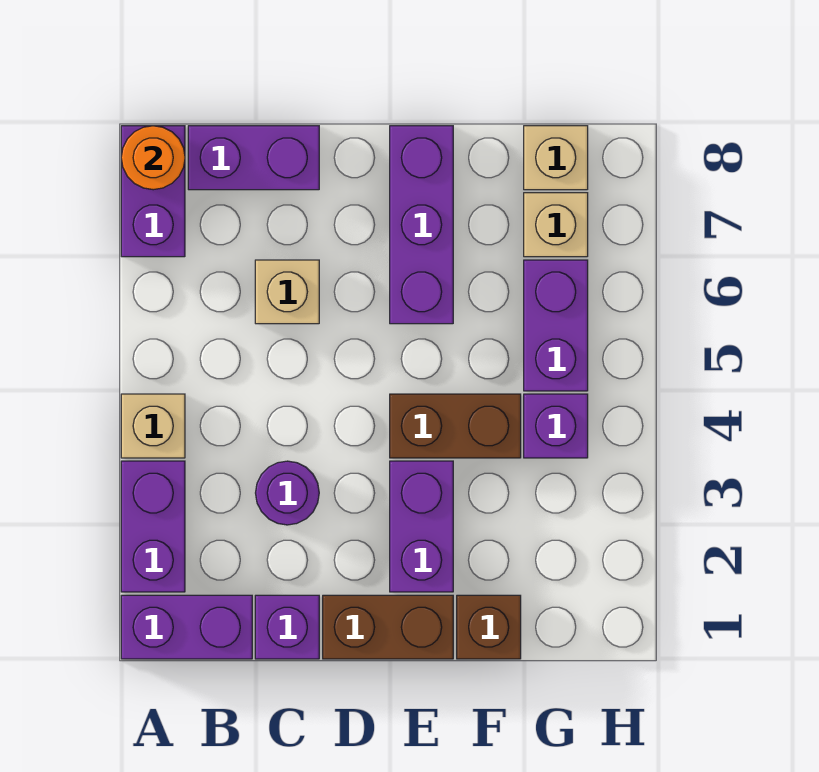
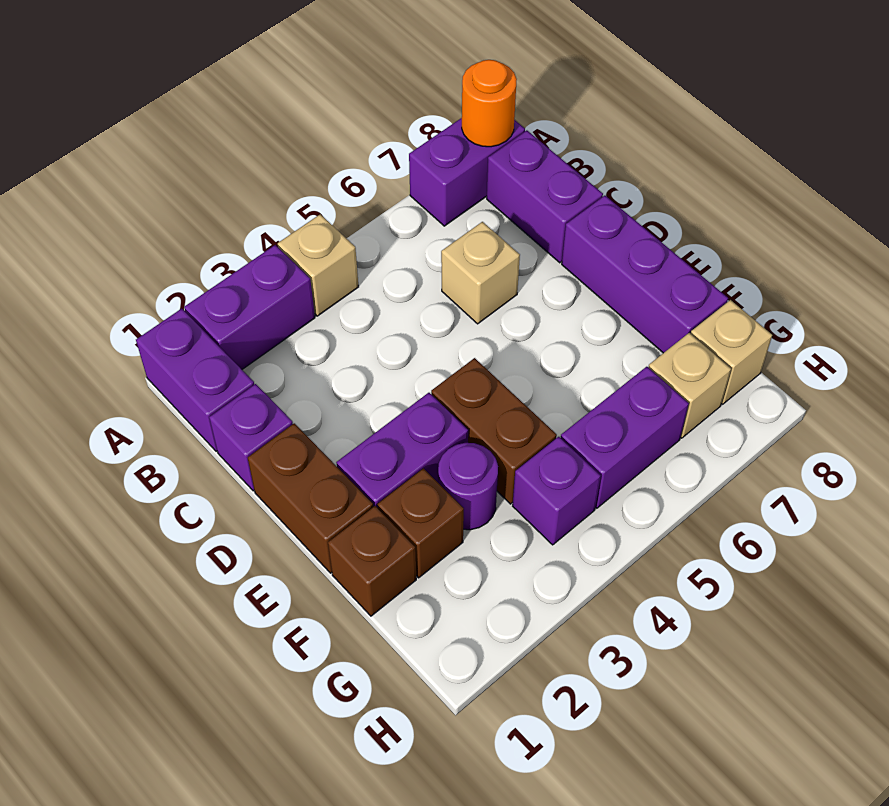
purple 1x1 round brick [256,461,319,525] -> purple 1x1 round brick moved to [438,443,498,530]
purple 1x3 brick [390,126,453,324] -> purple 1x3 brick turned to [562,196,728,353]
none -> brown 1x1 brick [377,468,464,578]

